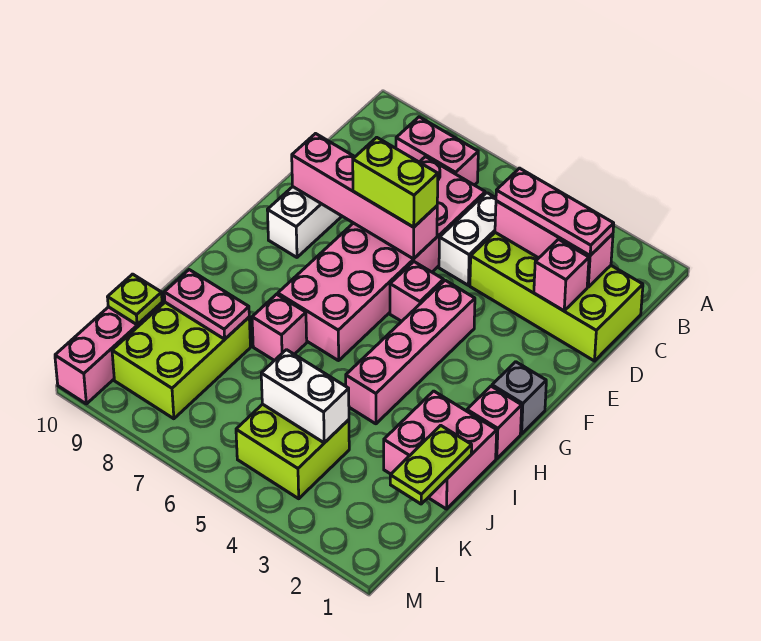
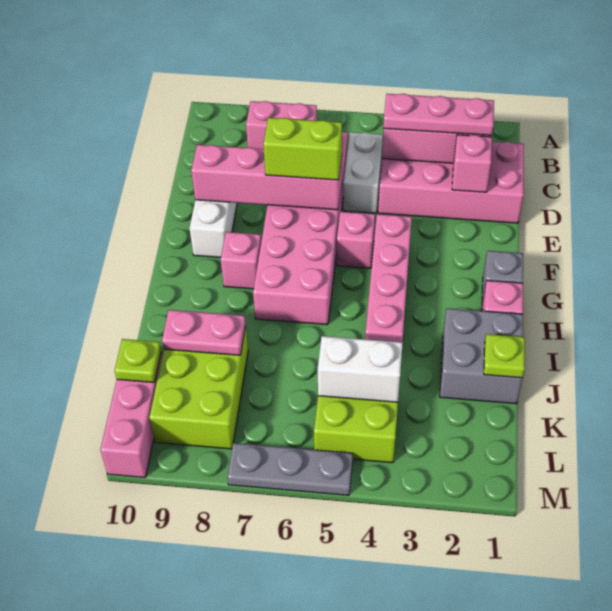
lime 2x4 brick [470,233,643,361] -> pink 2x4 brick [378,142,524,223]
pink 2x2 brick [384,391,497,509] -> grey 2x2 brick [440,308,523,404]
pink 1x1 brick [252,294,307,361] -> pink 1x1 brick moved to [221,232,261,289]
lime 1x2 plate [390,425,472,504] -> lime 1x1 plate [484,334,525,378]
none -> grey 1x3 plate [228,443,353,495]

